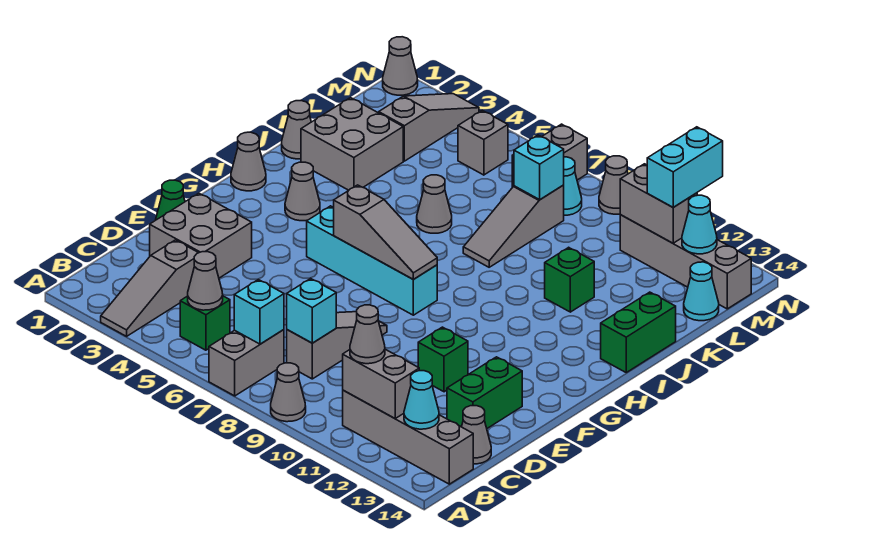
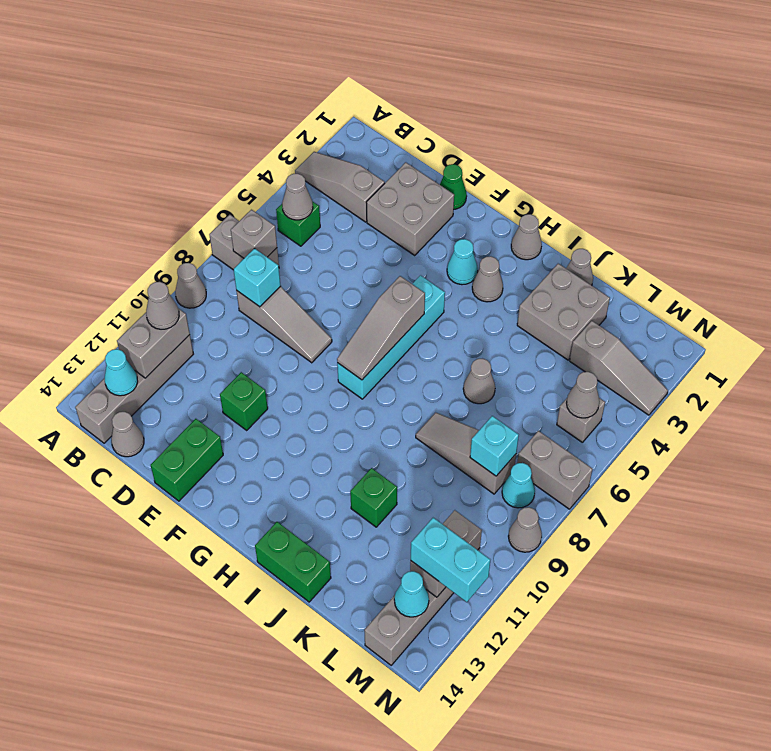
cyan 1x1 brick [234,280,284,344] -> grey 1x1 brick [231,210,277,258]
green 1x2 brick [447,357,522,428] -> green 1x2 brick turned to [151,419,223,501]
cyan 1x1 cone [684,262,719,321] -> cyan 1x1 cone moved to [447,239,478,285]
grey 1x1 cone [383,37,418,95] -> grey 1x1 cone moved to [567,372,600,418]

